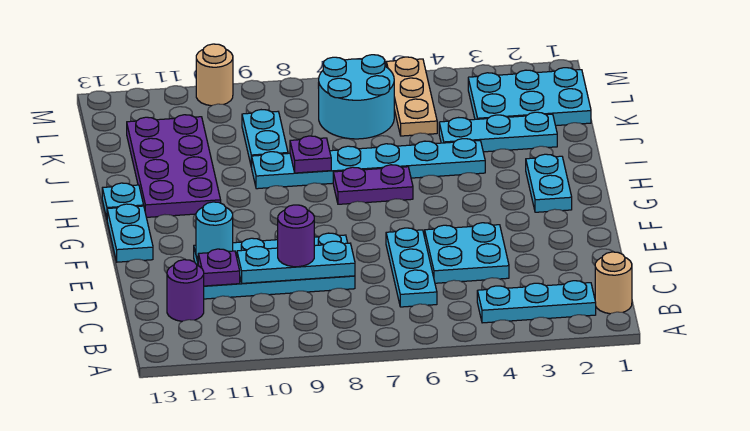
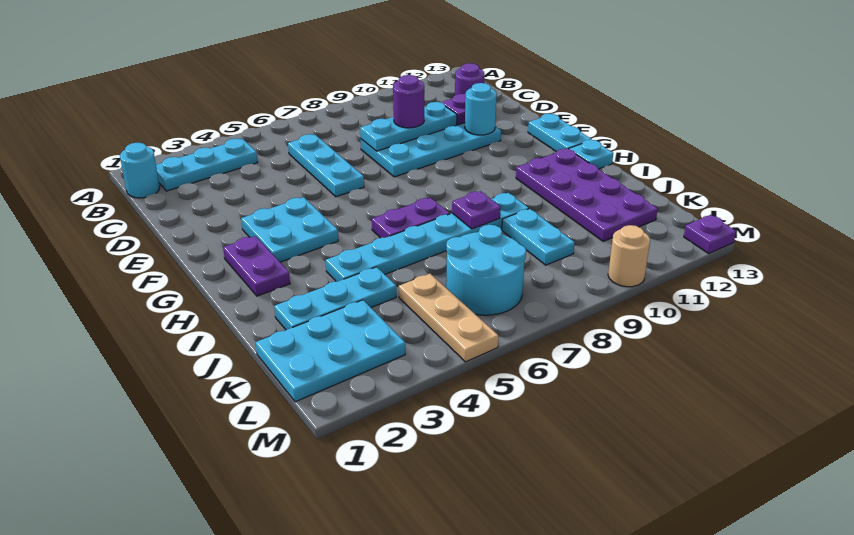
tan 1x1 round brick [595,252,632,314] -> cyan 1x1 round brick [120,143,160,198]
cyan 2x2 plate [425,223,509,283] -> cyan 2x2 plate moved to [241,197,338,262]
cyan 1x2 plate [526,154,572,212] -> purple 1x2 plate [223,236,290,296]
none -> purple 1x1 plate [684,215,736,254]

